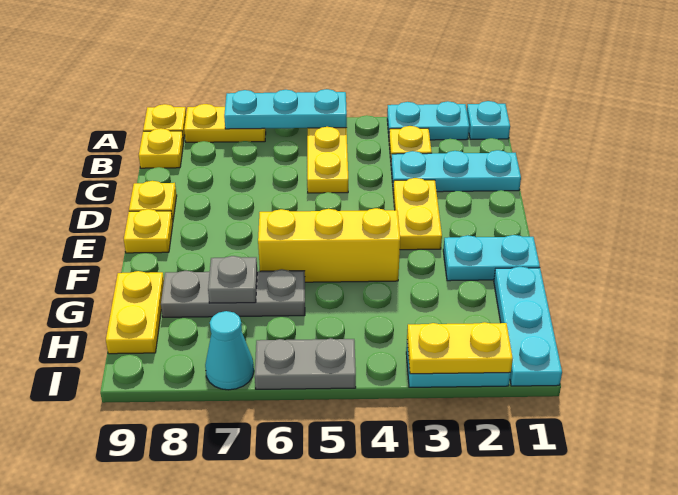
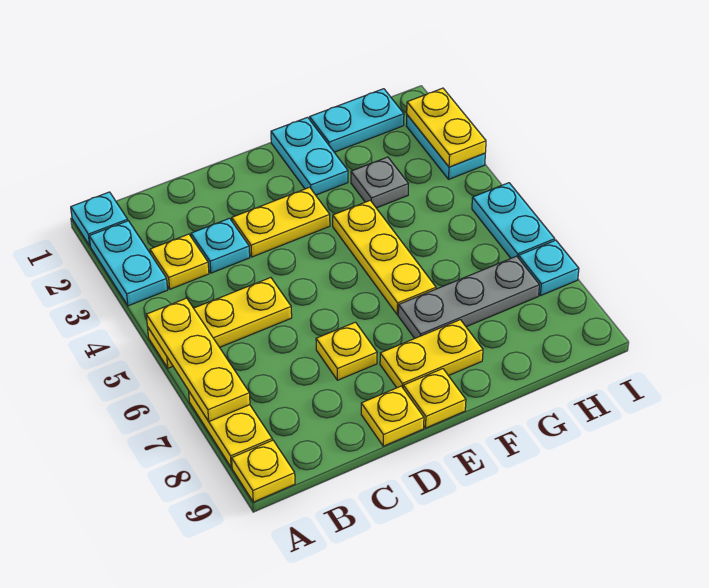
cyan 1x3 plate [224,89,347,129] -> yellow 1x3 plate [146,298,250,421]
yellow 1x1 plate [139,128,184,168] -> yellow 1x1 plate moved to [316,322,377,380]
cyan 1x3 plate [391,150,521,192] -> cyan 1x1 plate [191,218,250,273]
yellow 1x3 brick [258,208,400,282] -> yellow 1x3 plate [333,200,436,315]
cyan 1x3 plate [494,267,562,386] -> cyan 1x2 plate [310,89,404,152]
grey 1x3 plate [161,269,305,317] -> grey 1x3 plate turned to [398,256,539,338]
grey 1x1 plate [208,256,257,303] -> grey 1x1 plate moved to [351,157,408,208]
yellow 1x2 plate [106,271,164,354] -> yellow 1x2 plate moved to [380,320,483,388]
grey 1x2 plate [255,338,356,389] -> cyan 1x2 plate [472,183,555,258]
cyan 1x1 cone [205,311,254,390] -> cyan 1x1 plate [519,240,579,296]

